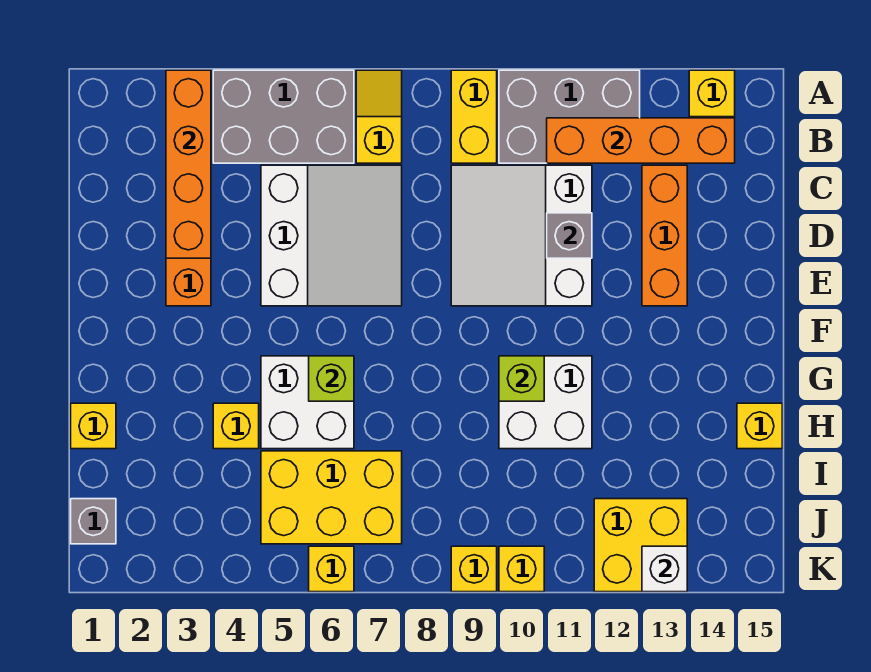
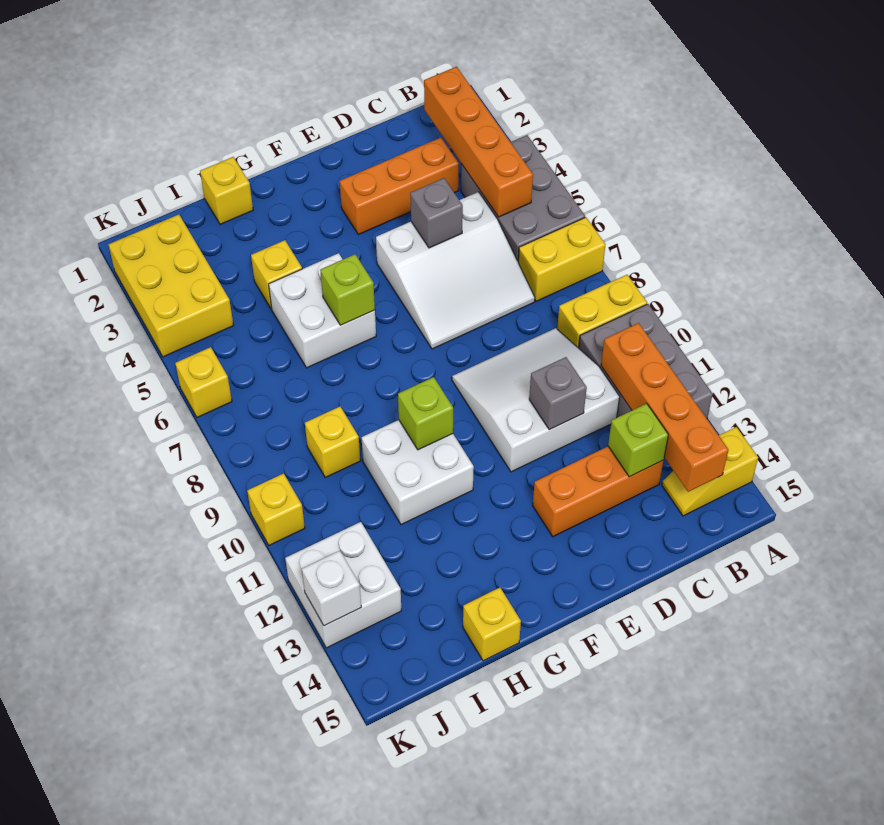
orange 1x4 brick [166,70,211,258] -> orange 1x4 brick turned to [424,67,533,217]
yellow 1x2 slope [356,70,402,163] -> yellow 1x2 brick [518,217,606,301]
none -> lime 1x1 brick [608,404,668,477]
yellow 2x3 brick [261,451,402,544] -> yellow 2x3 brick moved to [108,214,234,357]
grey 1x1 brick [71,499,116,544] -> grey 1x1 brick moved to [410,178,463,248]
yellow 2x2 brick [594,499,687,592] -> white 2x2 brick [285,522,401,648]
yellow 1x1 brick [451,546,497,592] -> yellow 1x1 brick moved to [305,406,360,477]

